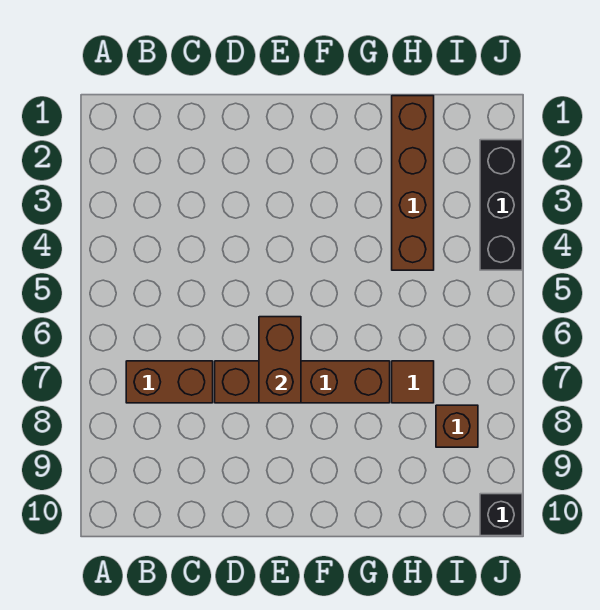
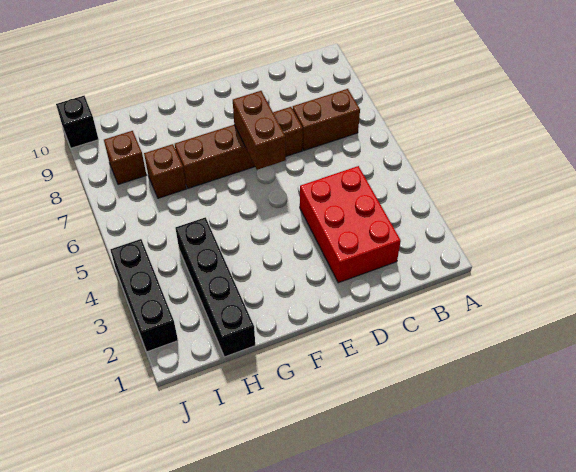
none -> red 2x3 brick [300,166,401,283]
brown 1x4 brick [392,96,434,270] -> black 1x4 brick [176,217,255,357]
brown 1x1 tile [392,361,434,403] -> brown 1x1 brick [144,144,186,198]

